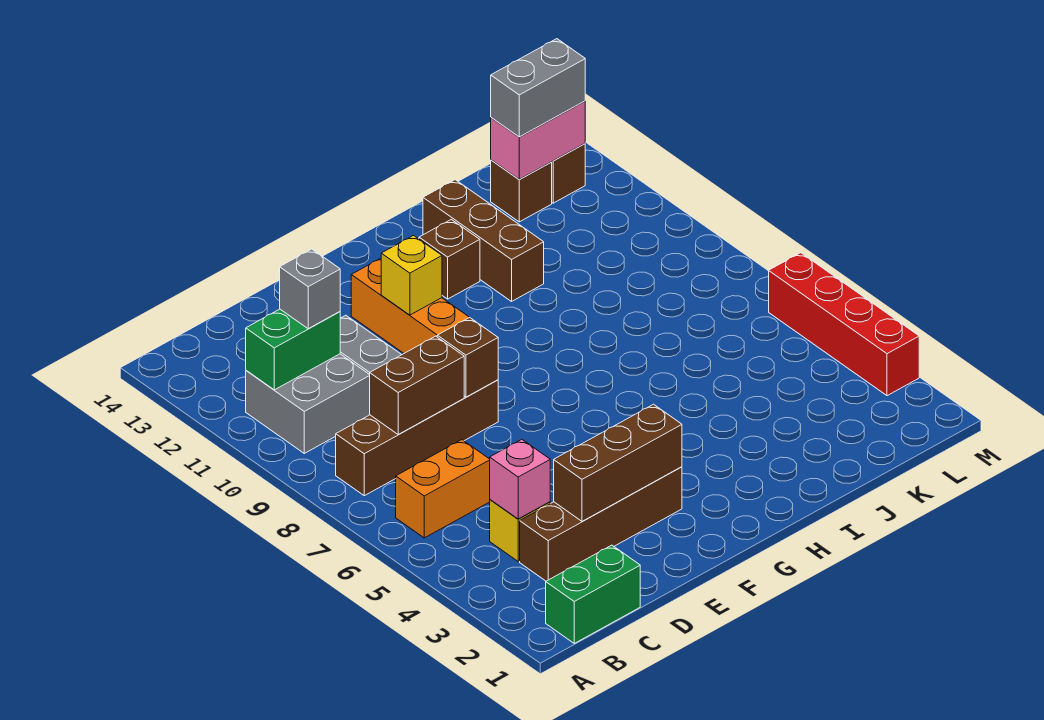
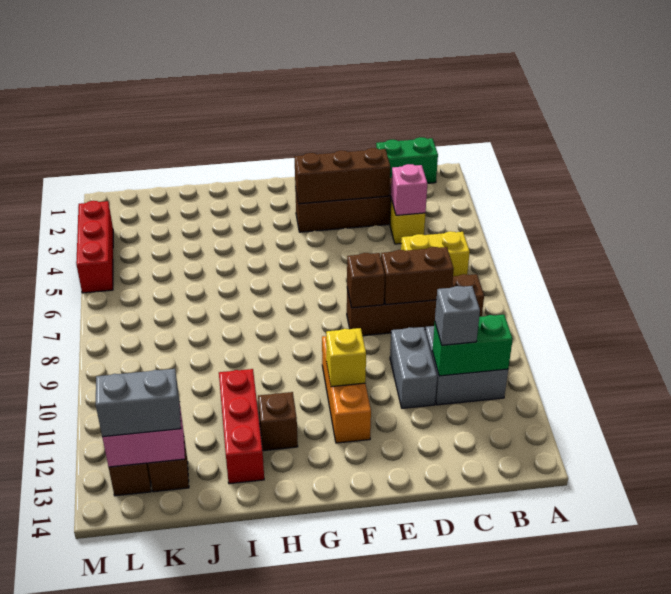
orange 1x2 brick [396,440,490,538] -> yellow 1x2 brick [401,231,470,276]
brown 1x3 brick [423,180,544,301] -> red 1x3 brick [219,369,264,484]
red 1x4 brick [769,253,919,396] -> red 1x3 brick [76,201,113,293]

